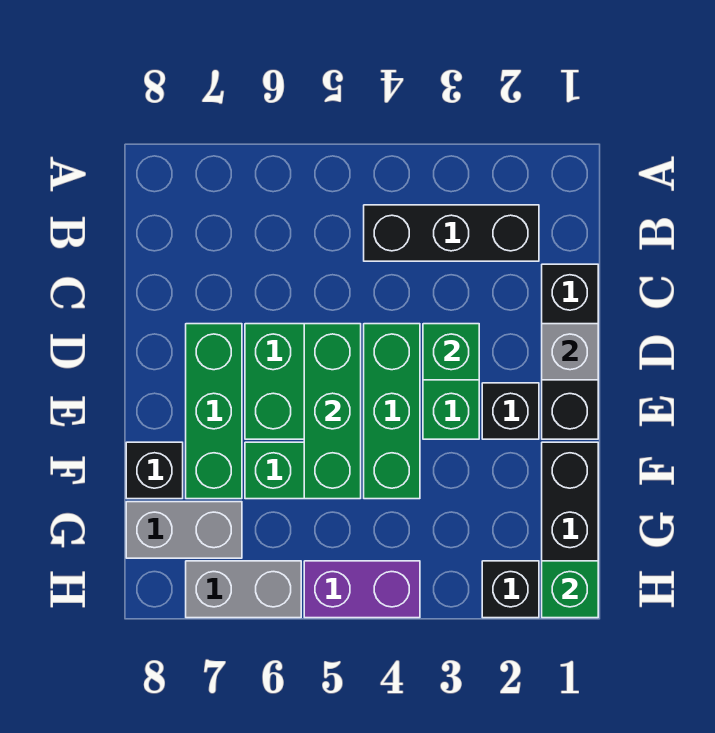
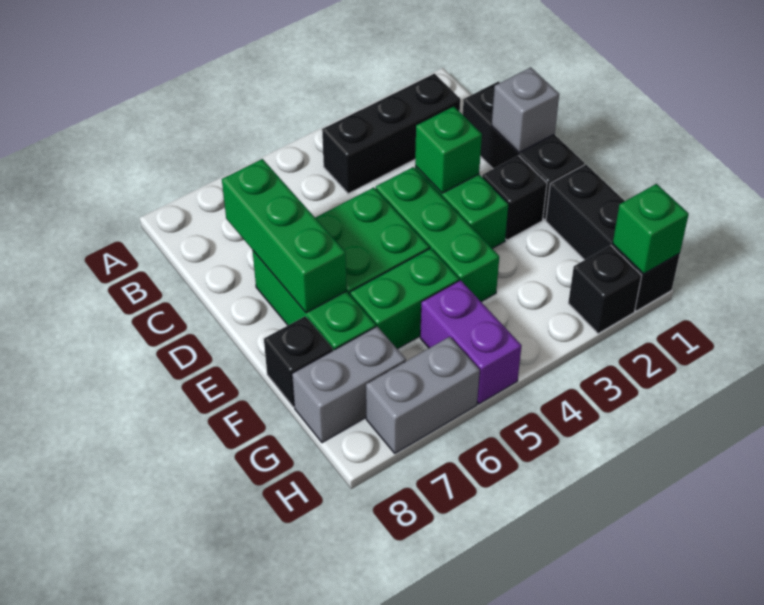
green 1x3 brick [304,324,361,499] -> green 1x3 brick moved to [222,159,347,313]
purple 1x2 brick [304,561,420,618] -> purple 1x2 brick turned to [420,280,521,404]

